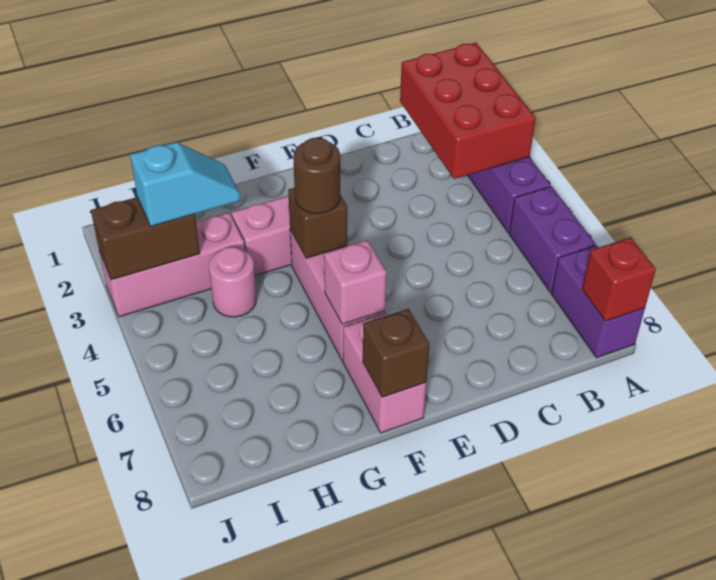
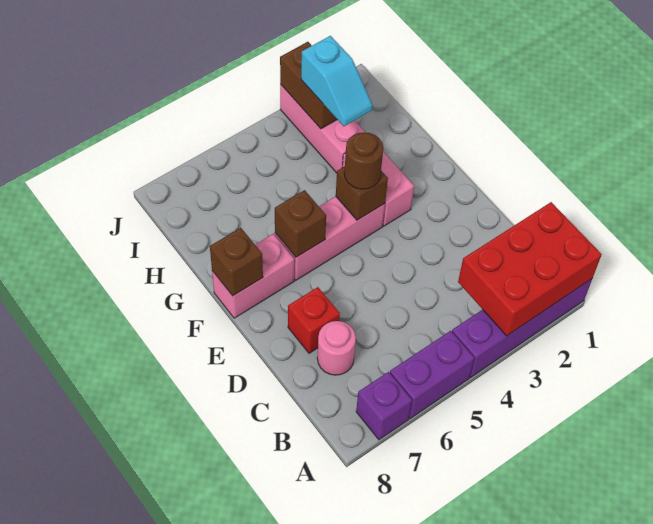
purple 1x2 brick [552,245,645,358] -> purple 1x1 brick [356,372,412,440]
red 1x1 brick [582,237,656,321] -> red 1x1 brick moved to [288,287,340,353]
pink 1x1 brick [324,240,387,324] -> brown 1x1 brick [275,190,326,257]
pink 1x1 round brick [209,247,256,317] -> pink 1x1 round brick moved to [317,321,356,375]

